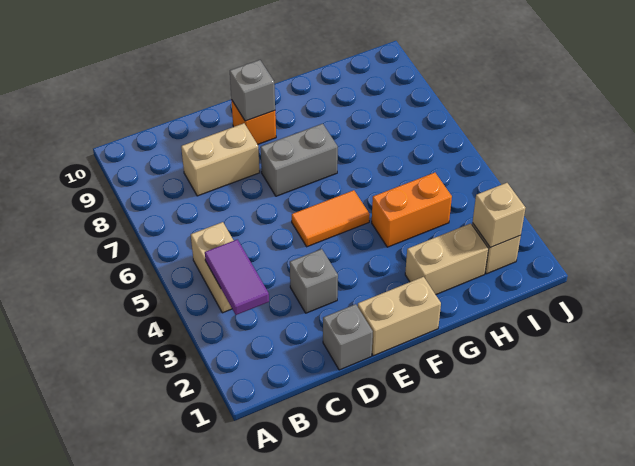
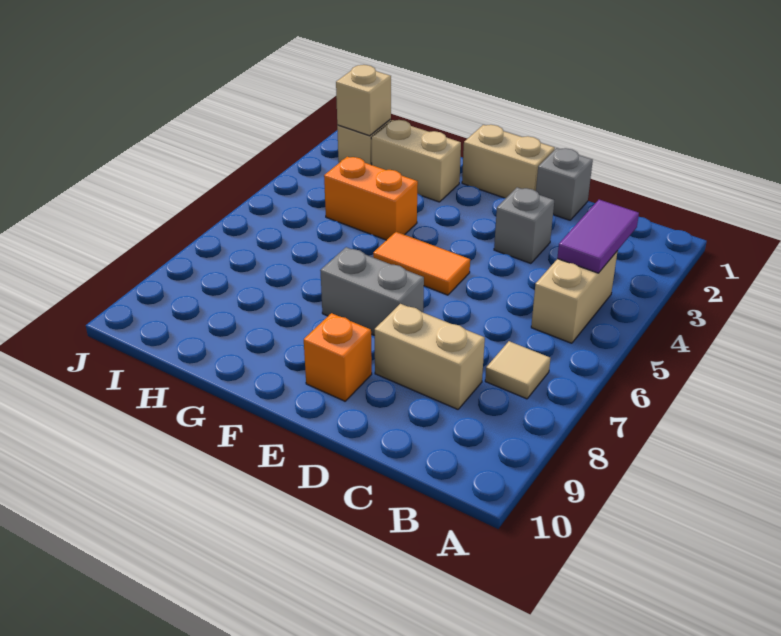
none -> tan 1x1 tile [485,341,550,399]
grey 1x1 brick [230,60,275,121] -> none

